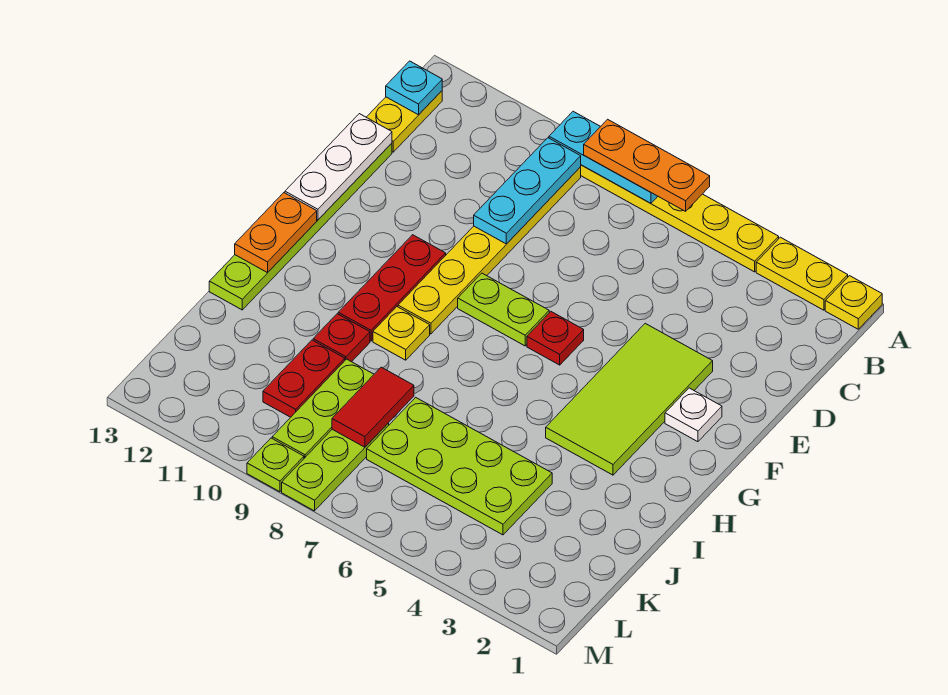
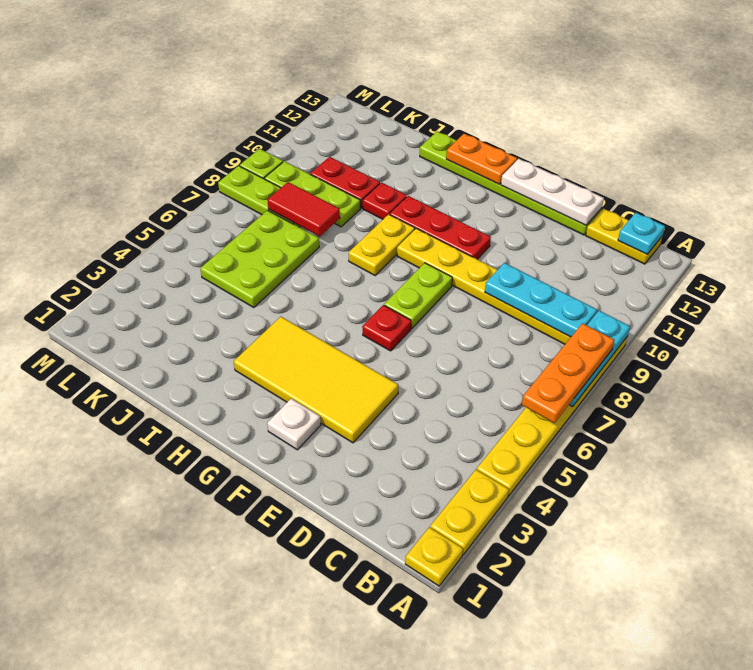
lime 2x4 tile [546,323,713,475] -> yellow 2x4 tile [234,317,398,443]
yellow 1x1 plate [373,307,430,360] -> yellow 1x2 plate [349,214,415,275]
lime 2x4 plate [367,397,552,535] -> lime 2x3 plate [200,210,319,308]

